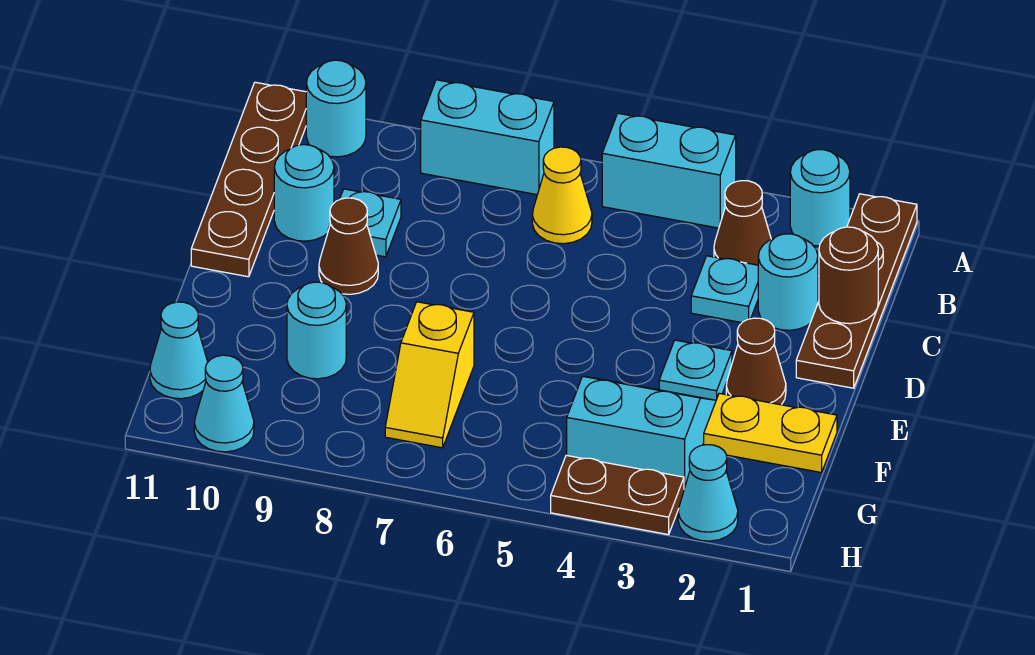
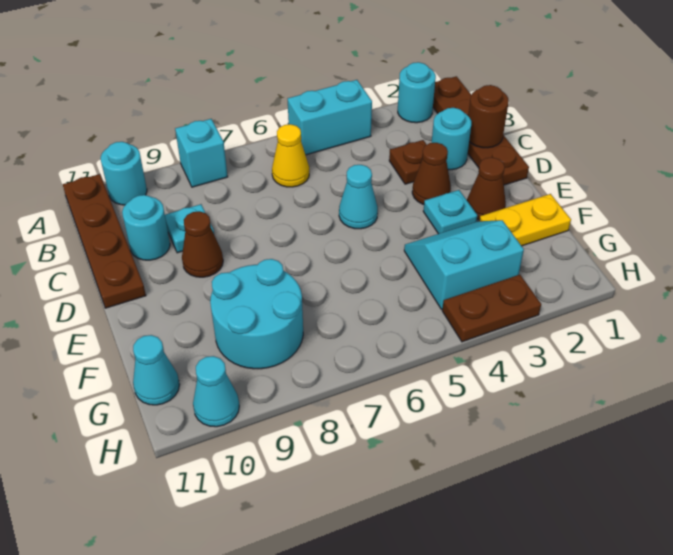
cyan 1x2 brick [421,80,554,195] -> cyan 1x1 brick [175,119,228,187]
brown 1x1 cone [714,181,771,265] -> brown 1x1 cone moved to [412,143,451,204]
cyan 1x1 plate [691,256,758,323] -> brown 1x1 plate [389,140,427,184]
yellow 1x2 slope [385,302,474,448] -> none
cyan 1x1 round brick [287,282,346,379] -> cyan 2x2 round brick [210,259,303,369]
cyan 1x1 cone [678,445,738,541] -> cyan 1x1 cone moved to [339,165,378,229]

